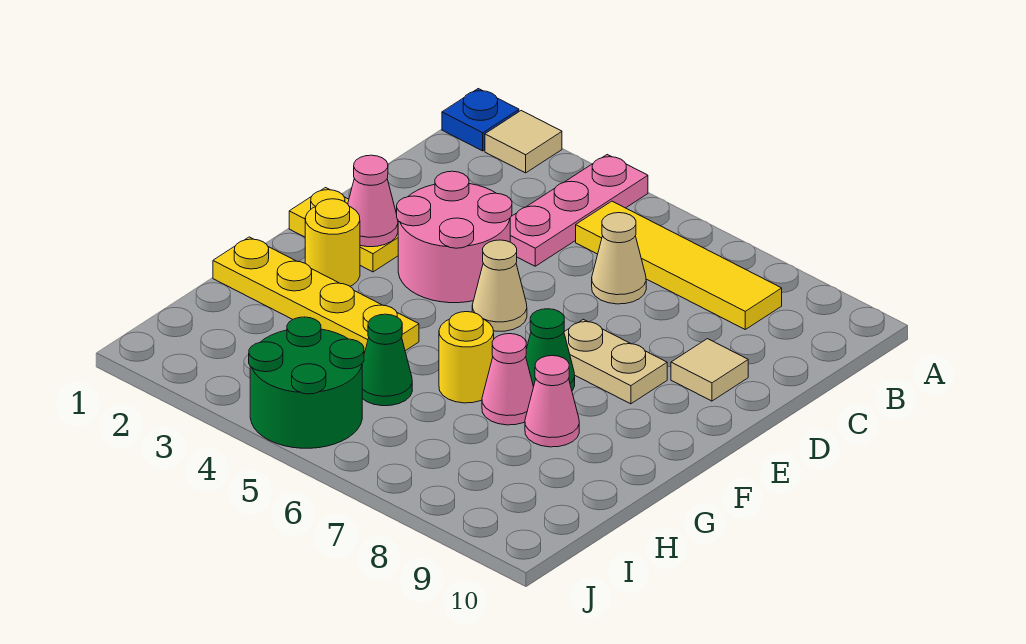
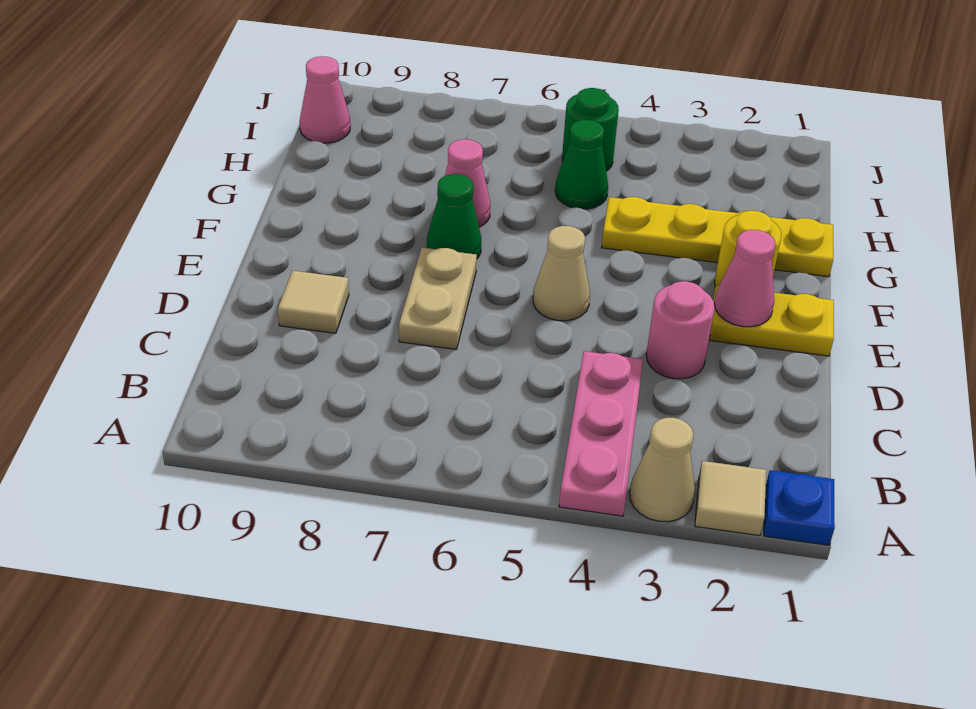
yellow 1x4 tile [576,201,782,329] -> none
tan 1x1 cone [592,213,646,304] -> tan 1x1 cone moved to [630,418,695,522]
pink 2x2 round brick [397,171,512,303] -> pink 1x1 round brick [646,281,715,379]
tan 1x2 plate [564,319,667,404] -> tan 1x2 plate turned to [399,248,477,349]
yellow 1x1 round brick [439,312,494,403] -> none
pink 1x1 cone [525,356,579,447] -> pink 1x1 cone moved to [300,56,350,143]
green 2x2 round brick [249,317,364,448] -> green 1x1 round brick [562,88,619,171]

